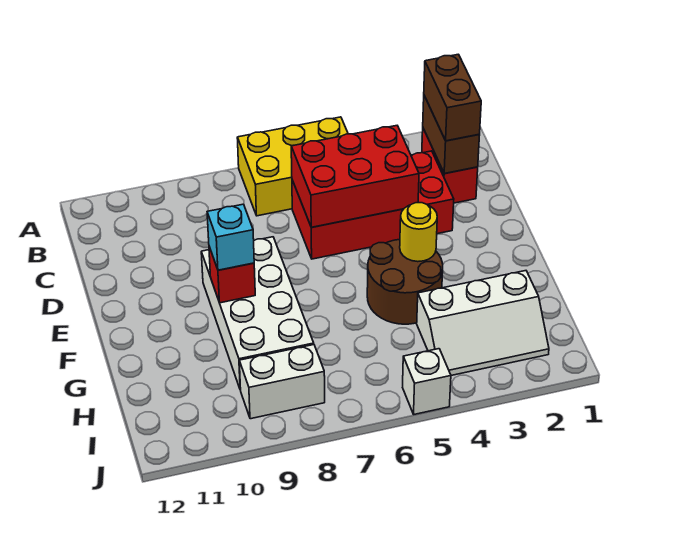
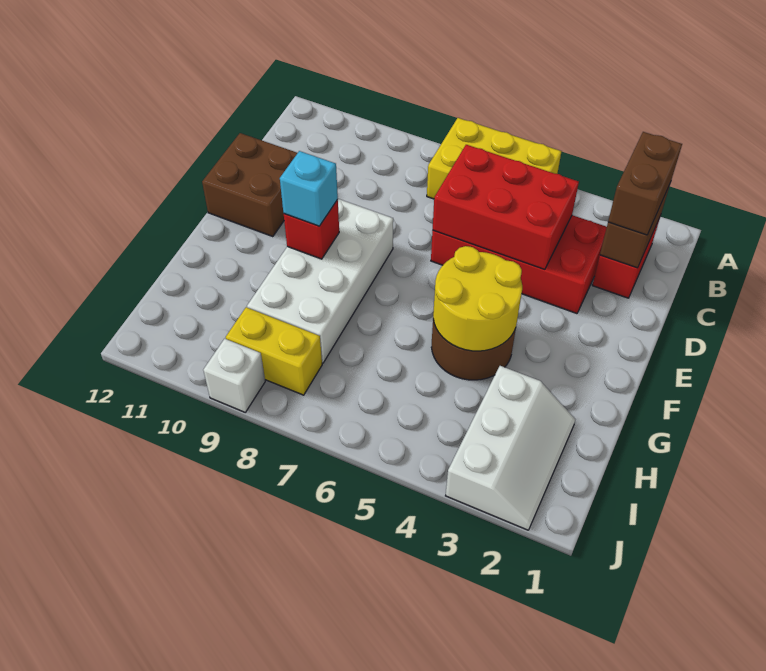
none -> brown 2x2 brick [202,133,297,237]
yellow 1x1 round brick [400,203,437,262] -> yellow 2x2 round brick [433,246,522,351]
white 2x3 slope [417,271,549,375] -> white 2x3 slope turned to [446,366,575,530]
white 1x2 brick [239,345,325,419] -> yellow 1x2 brick [226,307,322,395]
white 1x1 brick [403,349,451,414] -> white 1x1 brick moved to [203,339,265,412]

